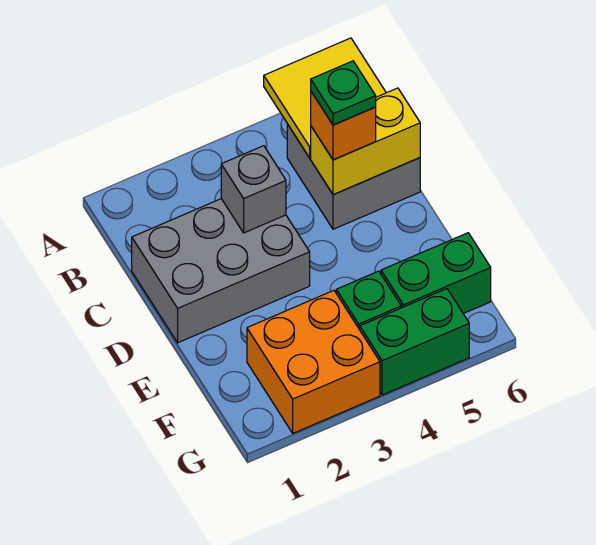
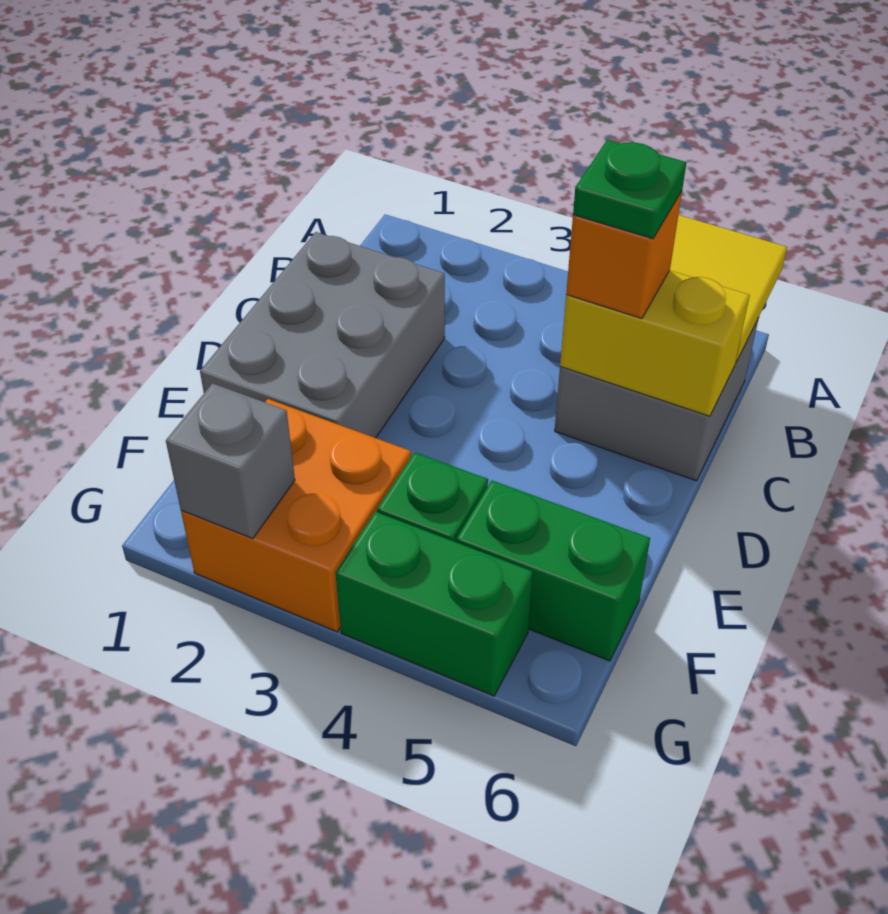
grey 2x3 brick [132,199,310,343] -> grey 2x3 brick turned to [200,232,445,438]
grey 1x1 brick [221,146,286,233] -> grey 1x1 brick moved to [166,383,295,539]

